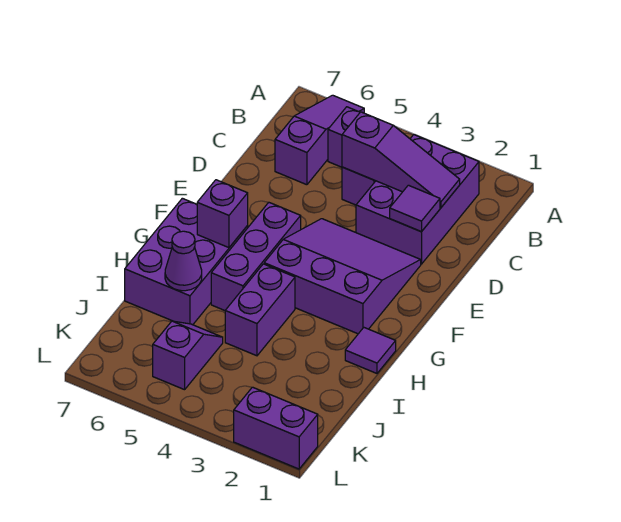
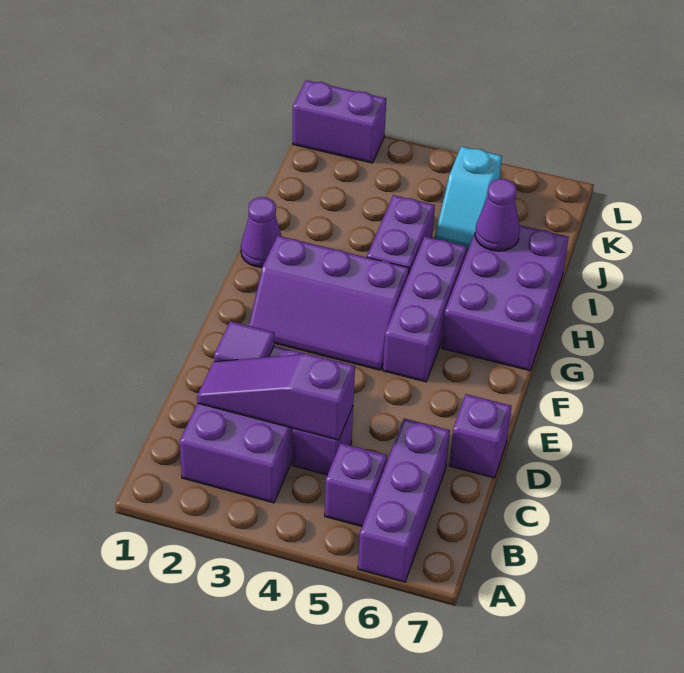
purple 1x3 slope [275,95,364,185] -> purple 1x3 brick [358,418,450,582]
purple 3x3 slope [264,219,421,334] -> purple 2x3 slope [249,236,409,370]
purple 1x1 brick [197,180,248,248] -> purple 1x1 brick moved to [449,394,512,478]
purple 1x1 tile [345,328,396,373] -> purple 1x1 cone [241,197,281,267]
purple 1x2 slope [153,321,223,390] -> cyan 1x2 slope [435,146,502,250]

